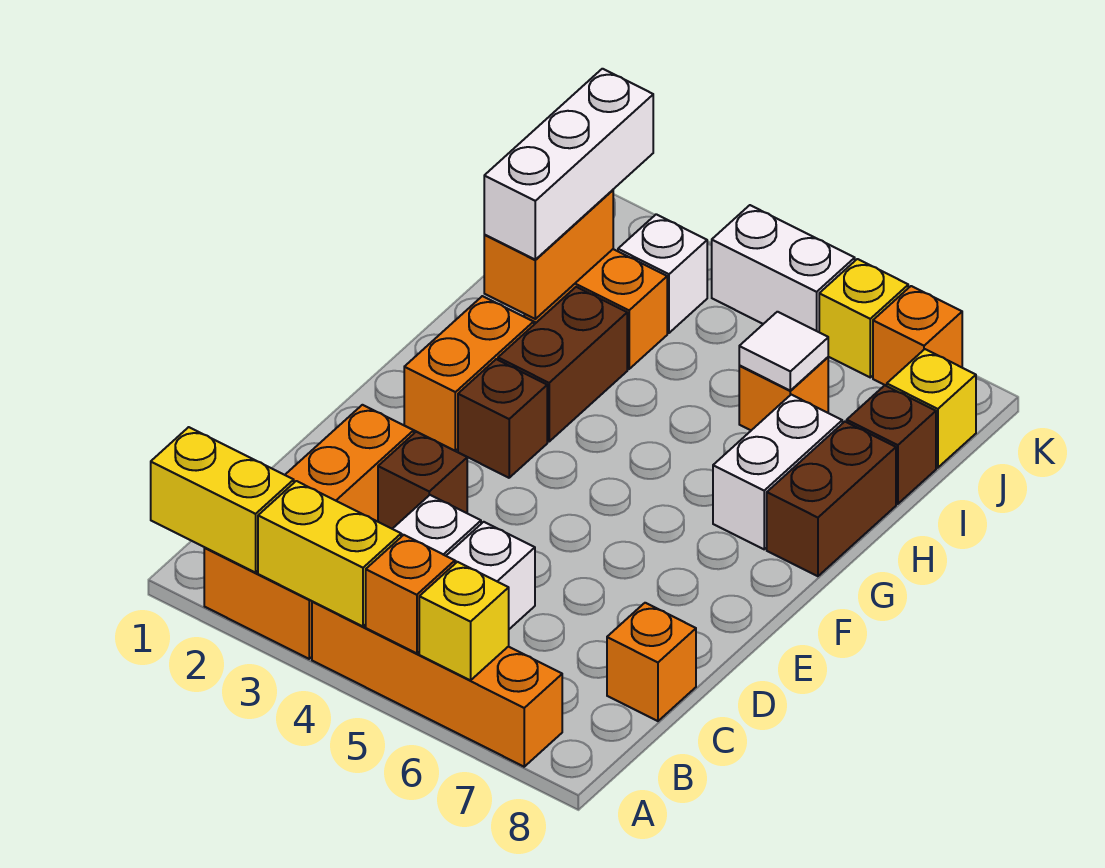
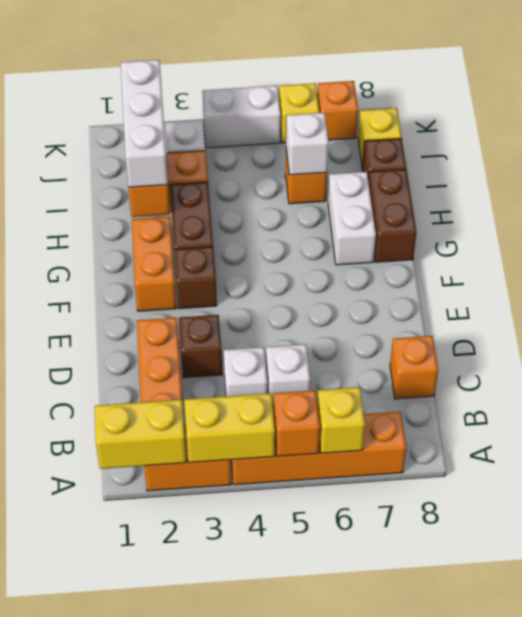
white 1x1 tile [739,312,828,390] -> white 1x1 brick [286,113,329,175]

